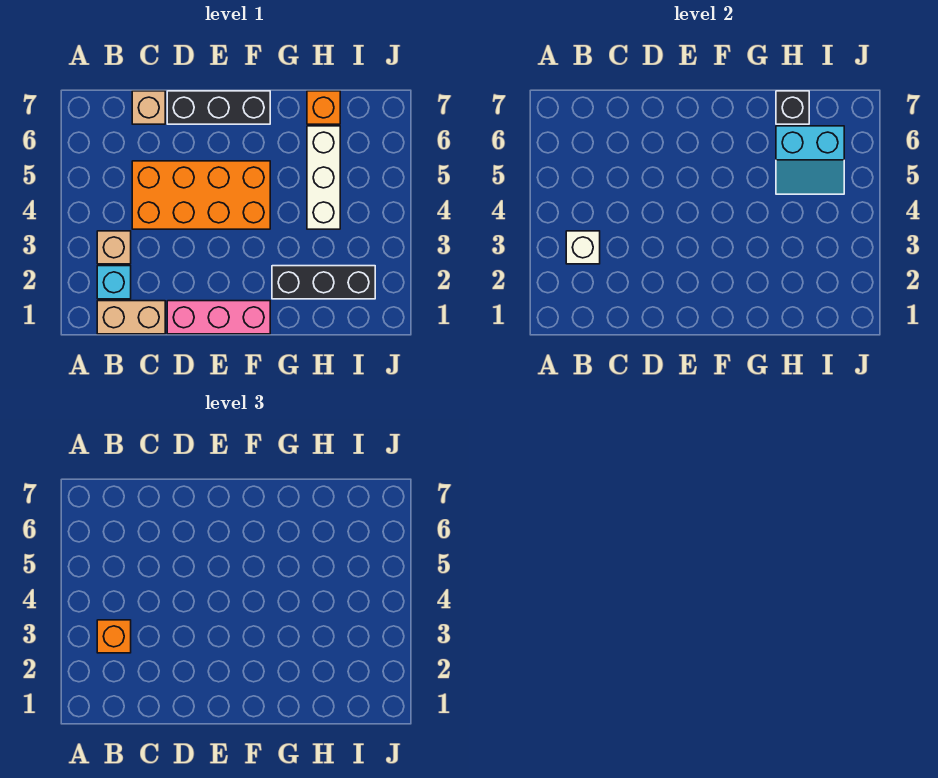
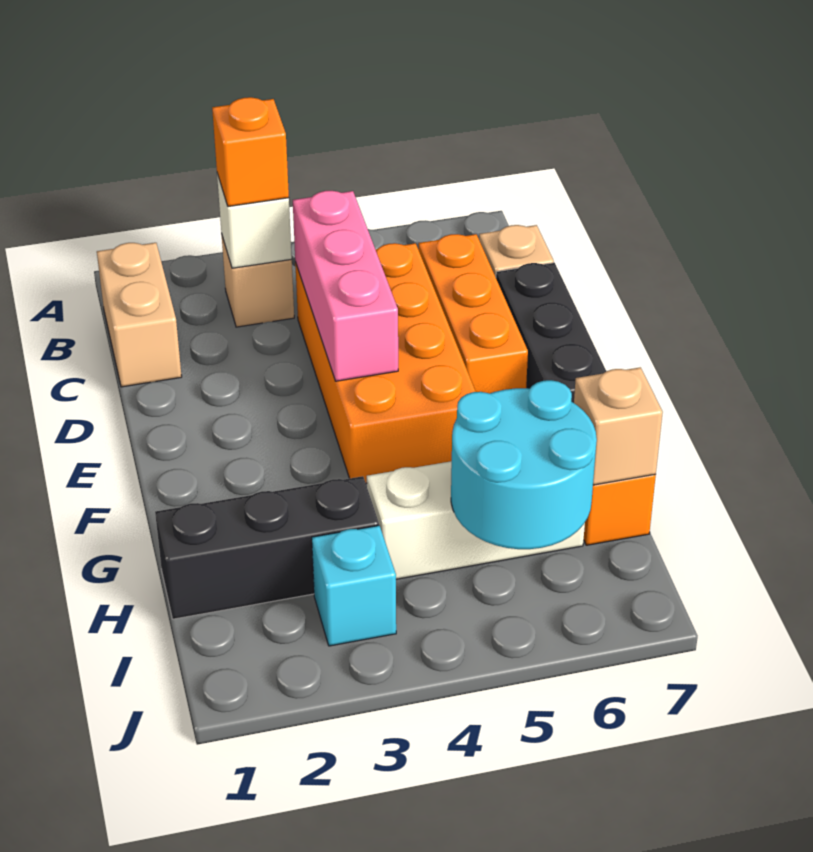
cyan 1x1 brick [97,266,131,299] -> cyan 1x1 brick moved to [312,526,396,646]
none -> orange 1x3 brick [419,234,528,394]
pink 1x3 brick [167,301,270,334] -> pink 1x3 brick moved to [293,191,398,381]
black 1x3 brick [272,266,375,299] -> black 1x3 brick turned to [155,476,379,619]
cyan 2x2 slope [776,126,844,194] -> cyan 2x2 round brick [451,380,597,549]
black 1x1 brick [776,91,809,124] -> tan 1x1 brick [574,367,663,485]

